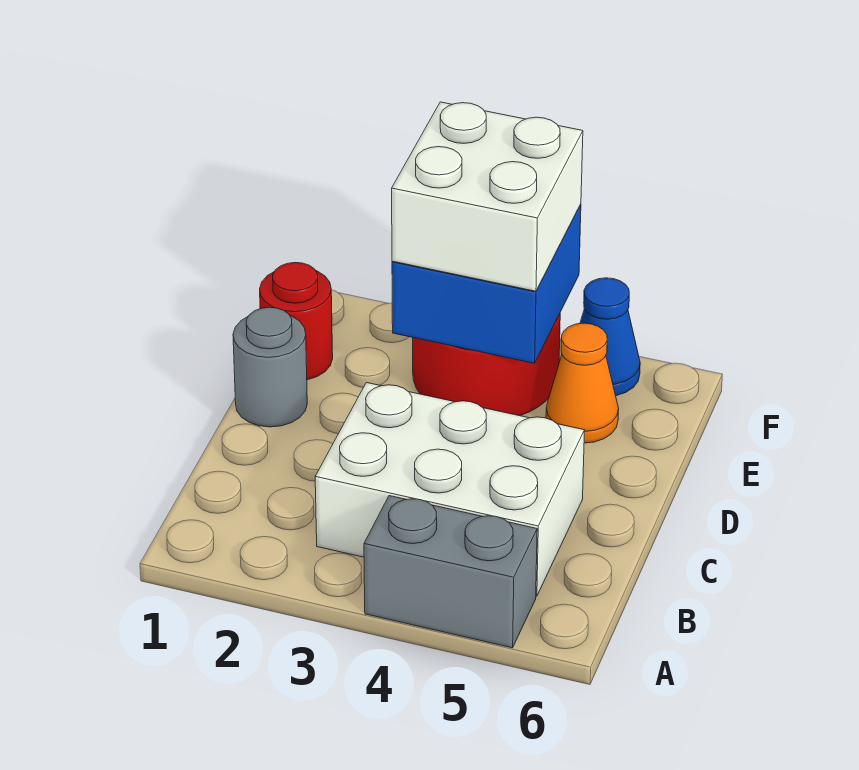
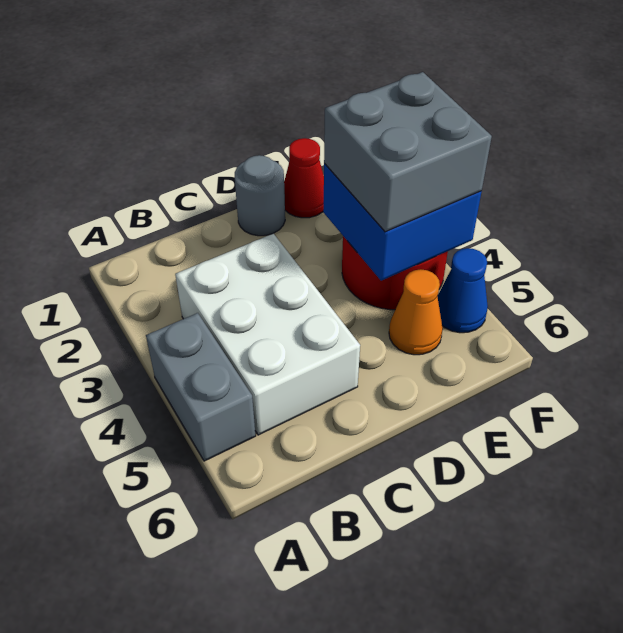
red 1x1 round brick [260,263,333,380] -> red 1x1 cone [284,138,324,218]
white 2x2 brick [392,102,583,291] -> grey 2x2 brick [324,72,492,232]

